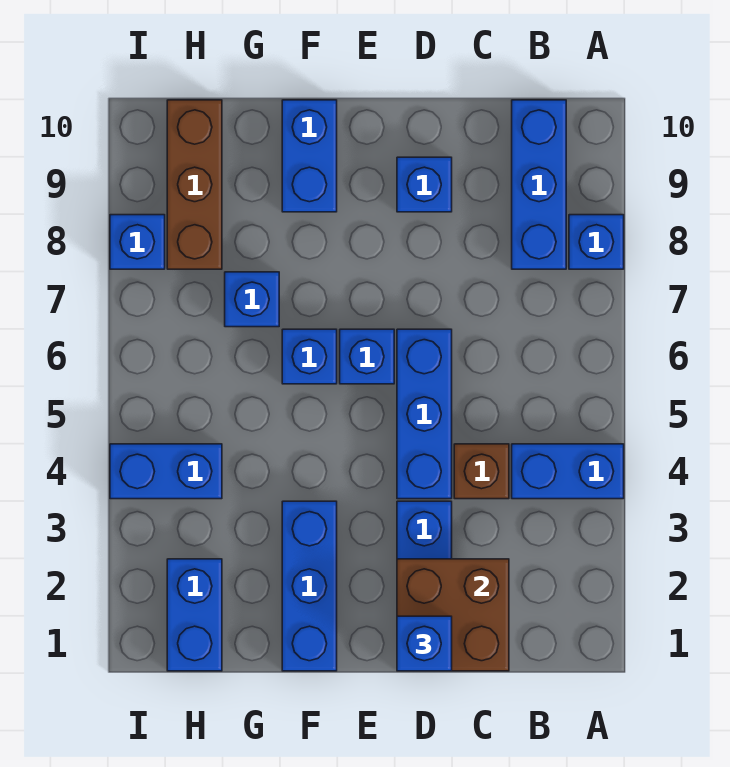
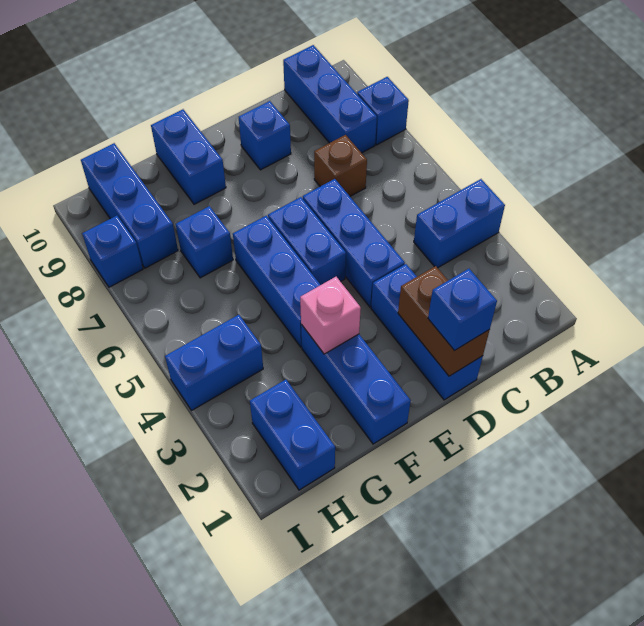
brown 2x2 brick [397,559,509,671] -> brown 1x2 brick [398,266,489,376]
brown 1x1 brick [454,444,509,499] -> brown 1x1 brick moved to [314,135,367,196]
blue 1x1 brick [340,329,394,384] -> blue 1x2 brick [268,197,346,285]
none -> pink 1x1 brick [300,277,361,354]
blue 1x1 brick [282,329,337,384] -> blue 1x3 brick [233,216,320,347]
brown 1x3 brick [167,100,222,269] -> blue 1x3 brick [81,143,178,268]

